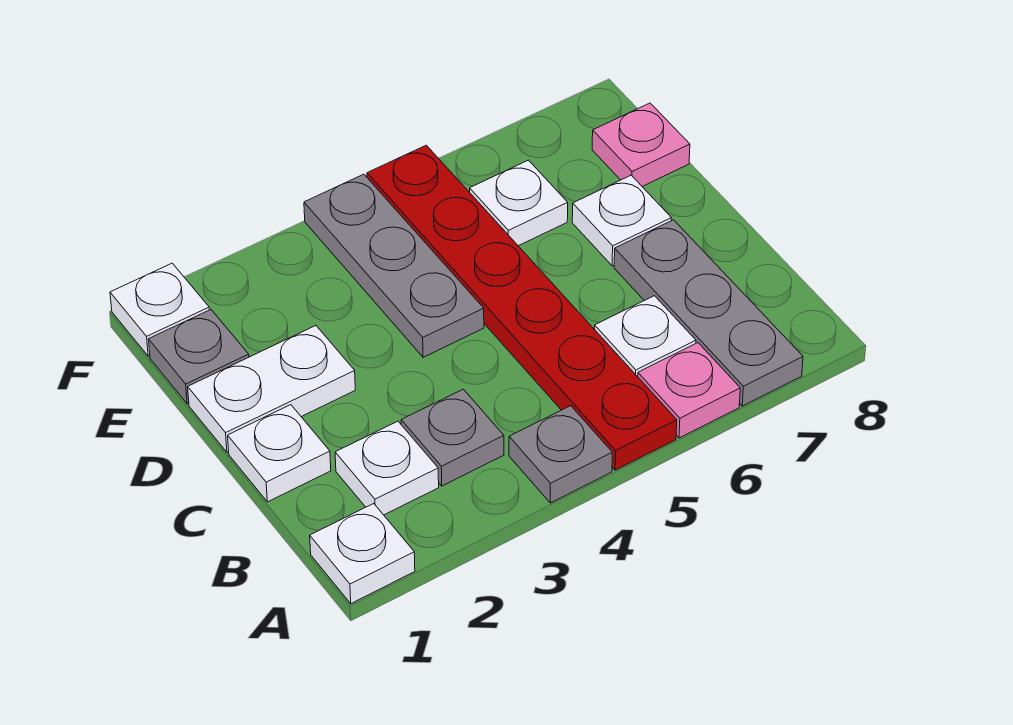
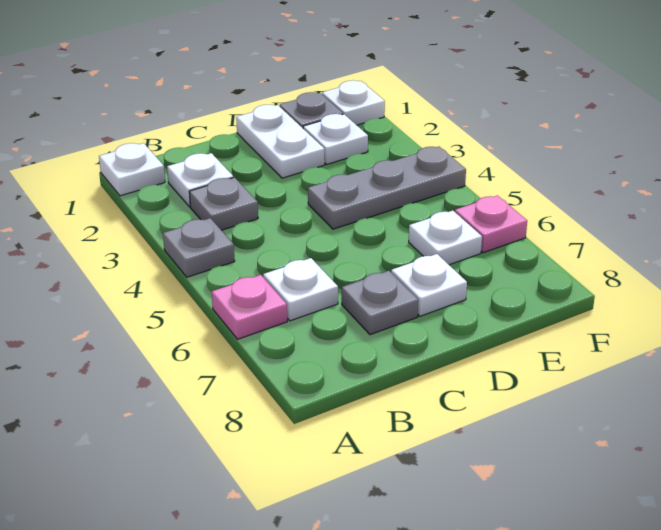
red 1x6 plate [367,145,677,470] -> none
grey 1x3 plate [614,220,803,406] -> grey 1x1 plate [342,271,418,335]
white 1x1 plate [228,405,331,502] -> white 1x1 plate moved to [303,114,368,164]
pink 1x1 plate [592,103,690,186] -> pink 1x1 plate moved to [455,196,527,253]

